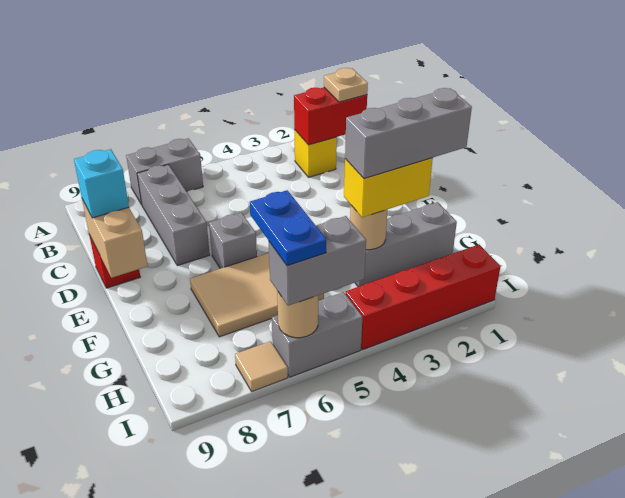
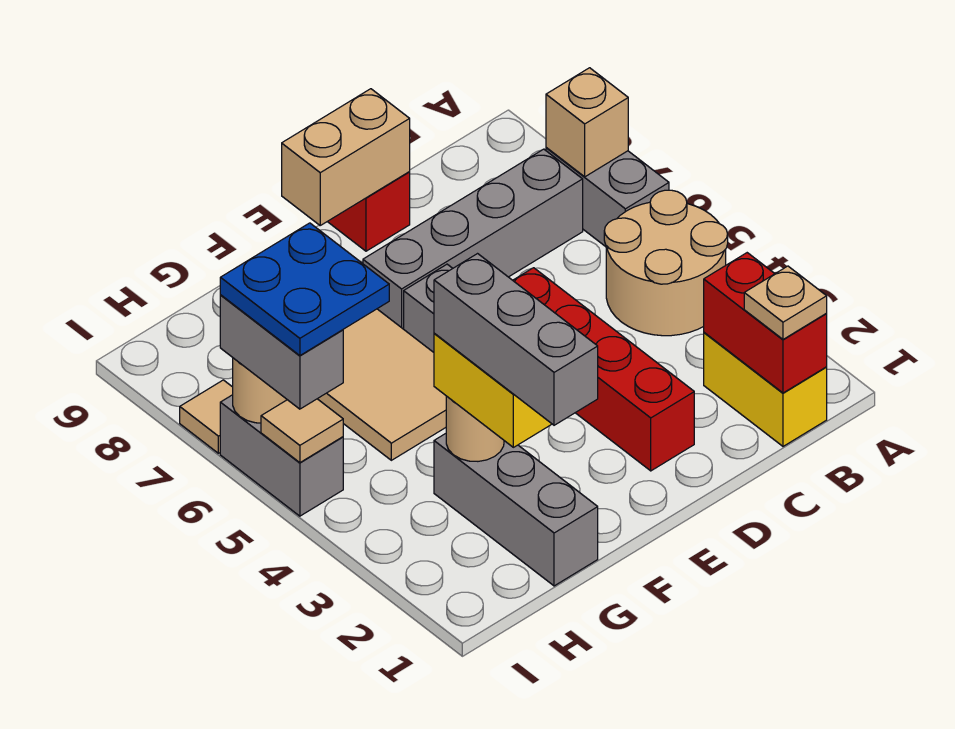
none -> tan 2x2 round brick [604,190,728,336]
none -> tan 1x1 brick [546,68,628,177]
yellow 1x1 brick [294,130,337,177] -> yellow 1x2 brick [704,333,827,446]
grey 1x3 brick [137,165,210,266] -> grey 1x4 brick [363,149,583,329]
cyan 1x1 brick [74,149,129,218] -> none
blue 1x2 plate [250,190,326,266] -> blue 2x2 plate [220,223,389,356]
red 1x4 brick [345,245,500,349] -> red 1x4 brick moved to [513,268,694,471]
none -> tan 1x1 tile [261,399,343,463]

